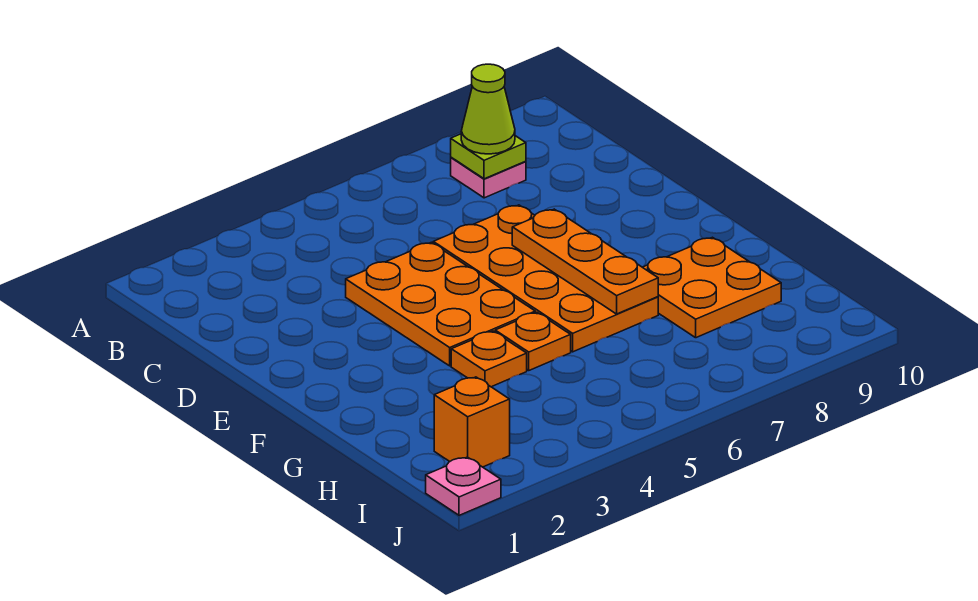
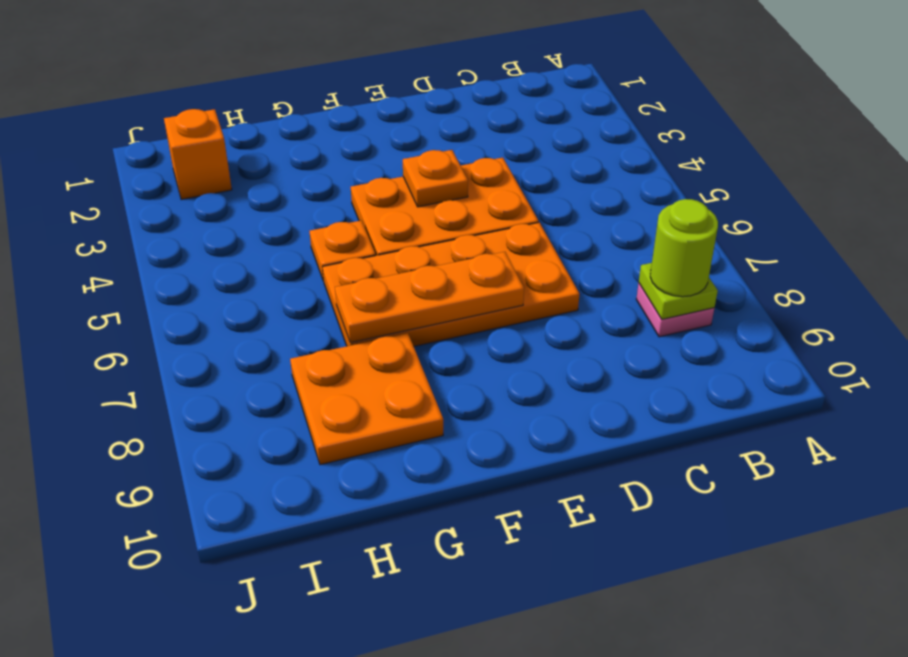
lime 1x1 cone [461,64,515,154] -> lime 1x1 round brick [650,199,718,297]
orange 1x1 plate [451,331,527,387] -> orange 1x1 plate moved to [403,150,468,207]
pink 1x1 plate [426,457,501,515] -> none

